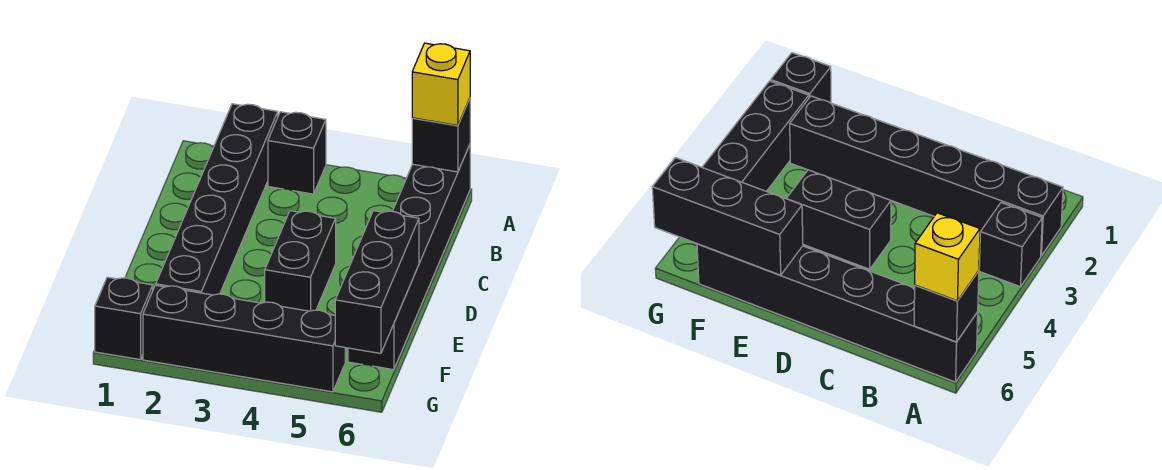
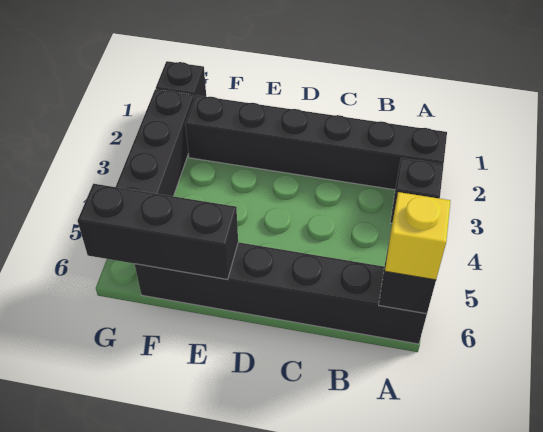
black 1x2 brick [265,211,336,311] -> none

